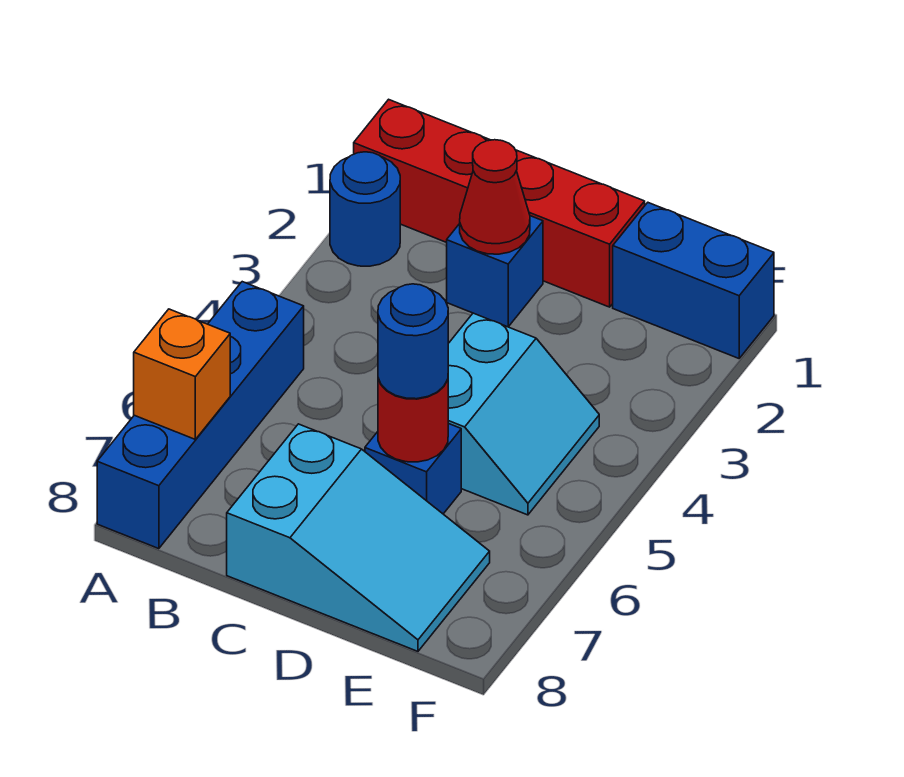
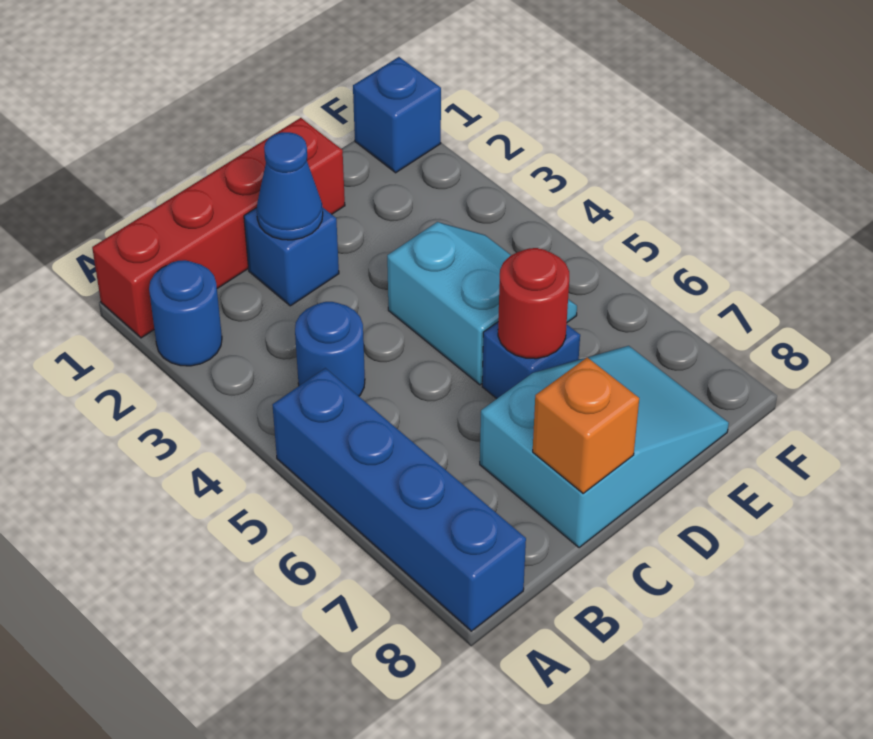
orange 1x1 brick [134,309,230,439] -> orange 1x1 brick moved to [533,357,639,494]
red 1x1 cone [460,140,530,254] -> blue 1x1 cone [257,132,323,240]
blue 1x1 round brick [378,284,448,399] -> blue 1x1 round brick moved to [295,302,365,396]
blue 1x2 brick [613,203,774,358] -> blue 1x1 brick [353,57,441,173]

